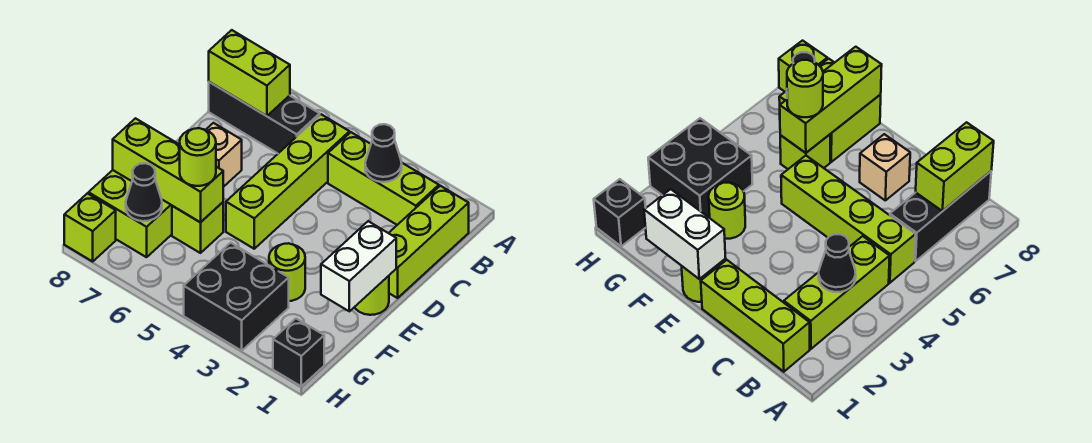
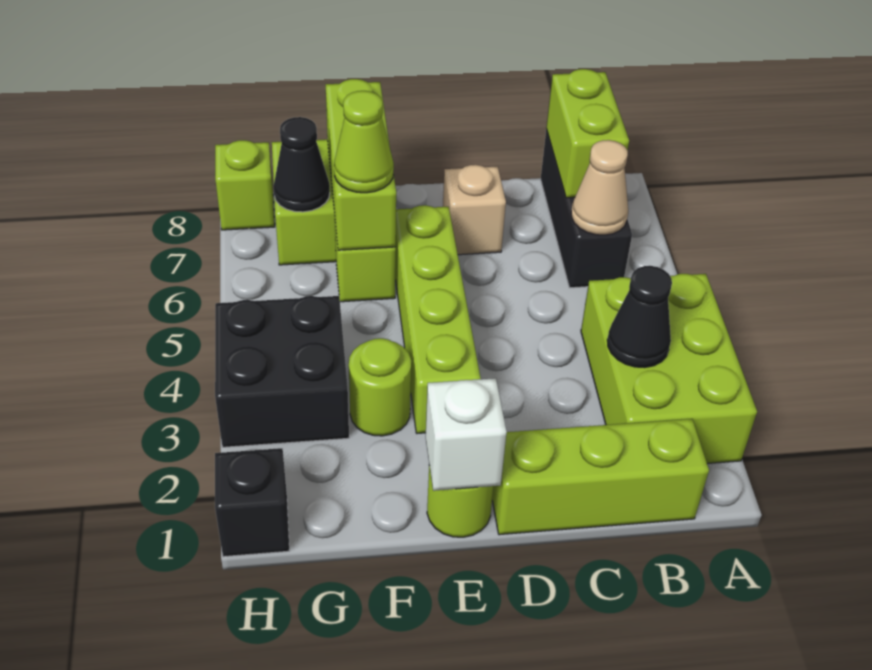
lime 1x3 brick [328,132,439,225] -> lime 2x3 brick [581,274,757,464]
lime 1x4 brick [226,114,349,249] -> lime 1x4 brick turned to [395,205,481,433]
none -> tan 1x1 cone [571,140,628,235]
white 1x2 brick [321,221,396,311] -> white 1x1 brick [426,378,507,491]
lime 1x1 round brick [180,128,216,186] -> lime 1x1 cone [334,91,394,193]

